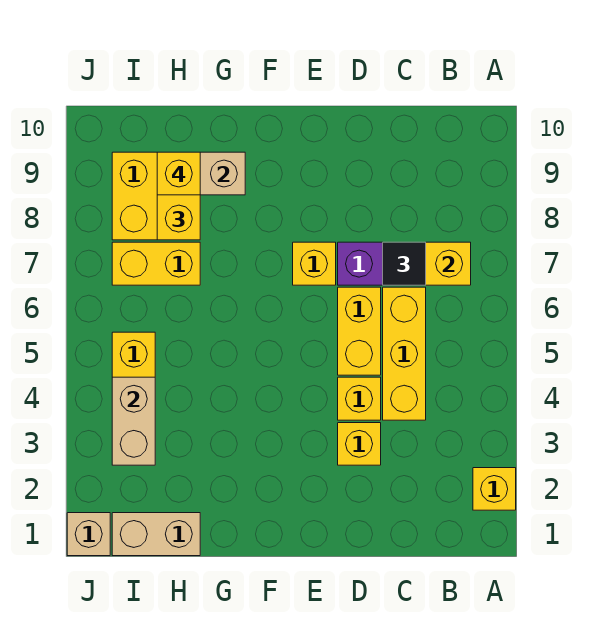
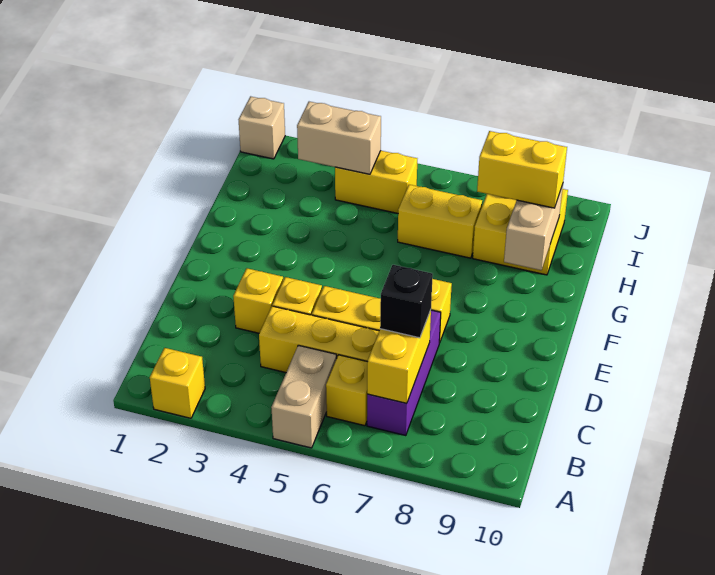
black 1x1 tile [383,242,426,285] -> black 1x1 brick [380,265,433,338]
tan 1x2 brick [112,513,200,556] -> tan 1x2 brick moved to [271,345,337,448]
yellow 1x2 brick [112,242,200,285] -> yellow 1x2 brick turned to [398,185,482,258]
yellow 1x1 brick [157,152,200,195] -> yellow 1x1 brick moved to [326,355,367,426]

